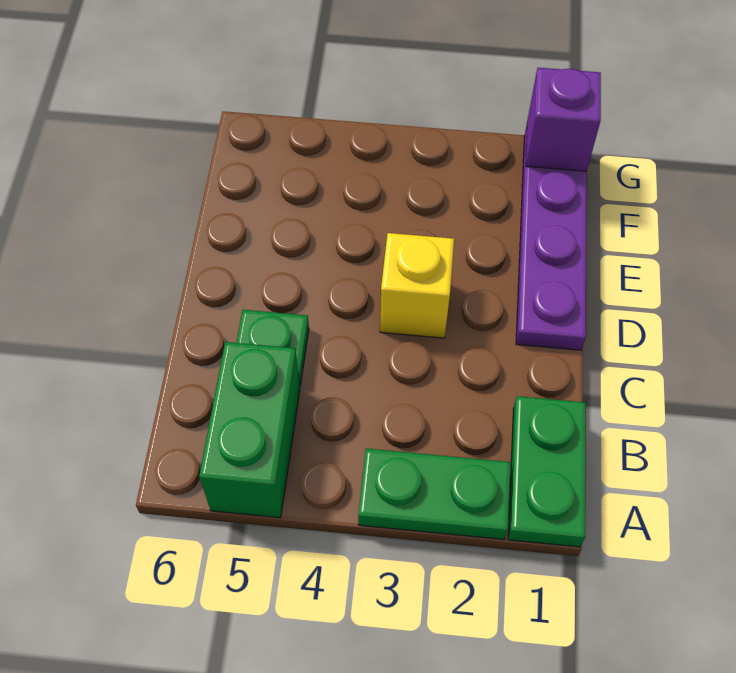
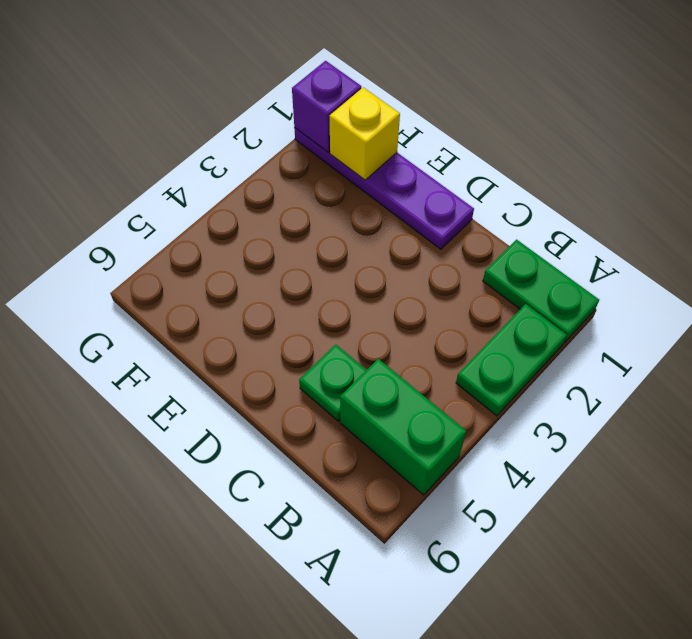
yellow 1x1 brick [380,233,454,338] -> yellow 1x1 brick moved to [330,87,400,180]

